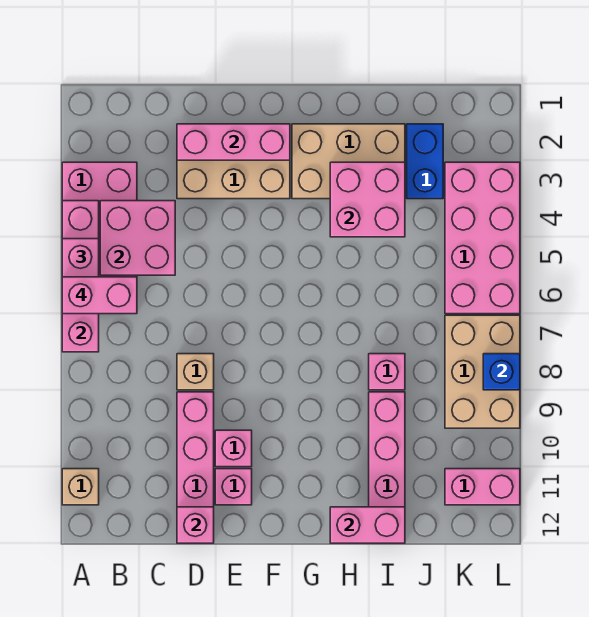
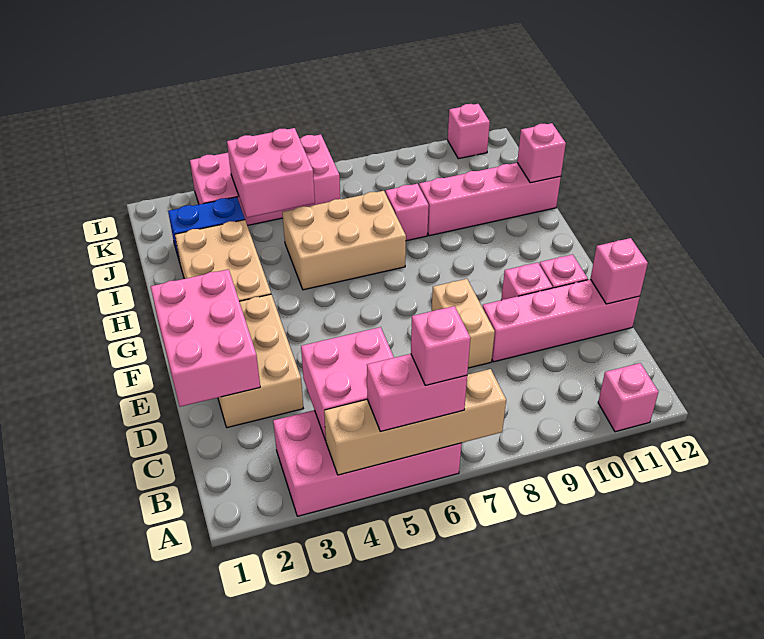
pink 1x4 brick [62,201,99,352] -> tan 1x4 brick [324,369,506,475]
pink 1x2 brick [62,277,137,314] -> pink 1x1 brick [411,306,470,385]
tan 1x1 brick [62,469,99,505] -> pink 1x1 brick [598,363,659,432]
pink 1x3 brick [177,124,290,160] -> pink 2x3 brick [151,269,260,407]
tan 1x1 brick [177,354,214,390] -> tan 1x2 brick [432,279,495,368]
pink 2x2 brick [330,162,405,237] -> pink 2x2 brick moved to [227,128,315,218]
pink 1x2 brick [330,507,405,543] -> pink 1x1 brick [517,123,566,183]
tan 2x3 brick [445,315,520,428] -> tan 2x3 brick moved to [282,191,406,290]
pink 1x2 brick [445,469,520,505] -> pink 1x1 brick [448,104,490,159]
blue 1x1 brick [483,354,520,390] -> none

